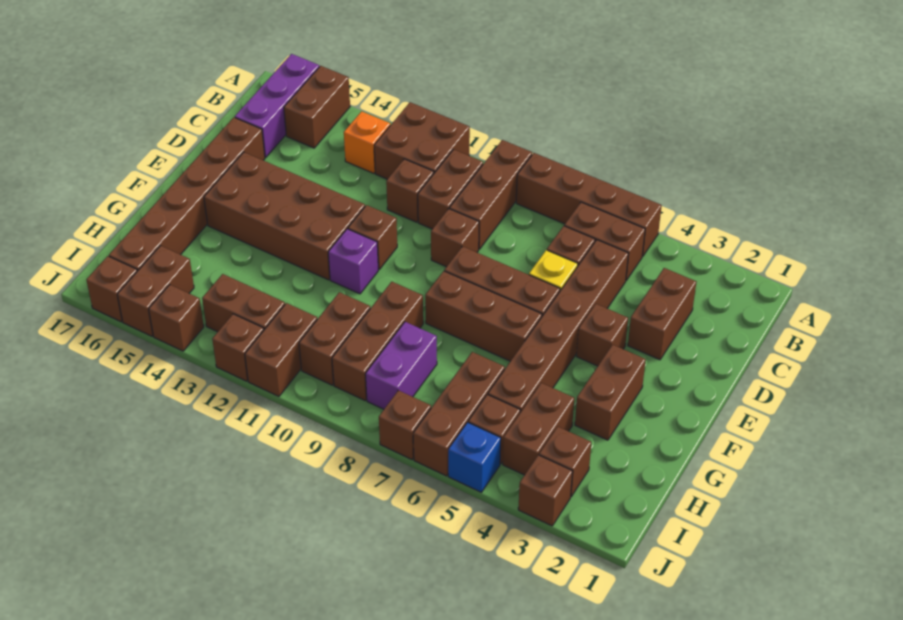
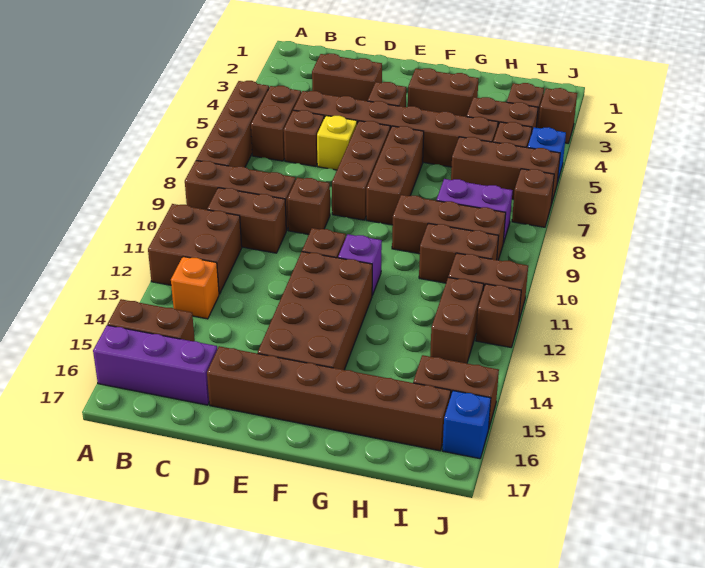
brown 1x1 brick [386,159,434,222] -> none
brown 1x1 brick [149,285,204,351] -> none
brown 1x1 brick [86,256,137,322] -> blue 1x1 brick [442,391,491,459]

